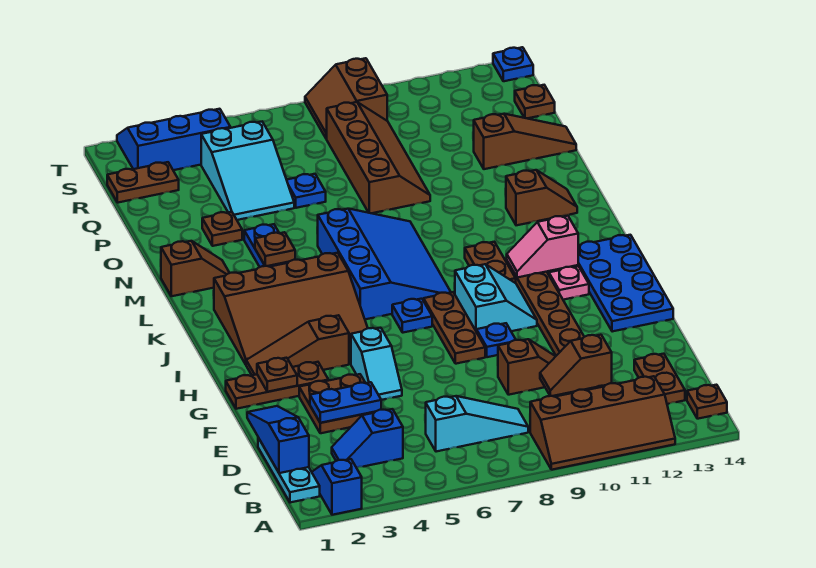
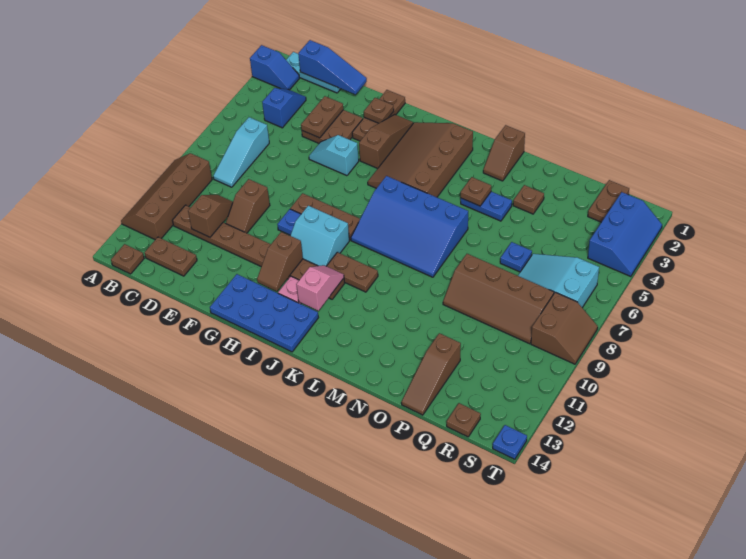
blue 1x2 plate [310,382,381,423] -> brown 1x2 plate [301,96,343,138]
blue 1x1 plate [392,299,432,333] -> none
brown 1x2 slope [506,170,577,225] -> brown 1x2 slope moved to [257,232,303,291]
cyan 2x3 slope [201,122,294,220] -> cyan 2x3 slope moved to [518,254,599,308]
brown 2x2 slope [305,58,387,139] -> brown 2x2 slope turned to [531,292,598,364]

